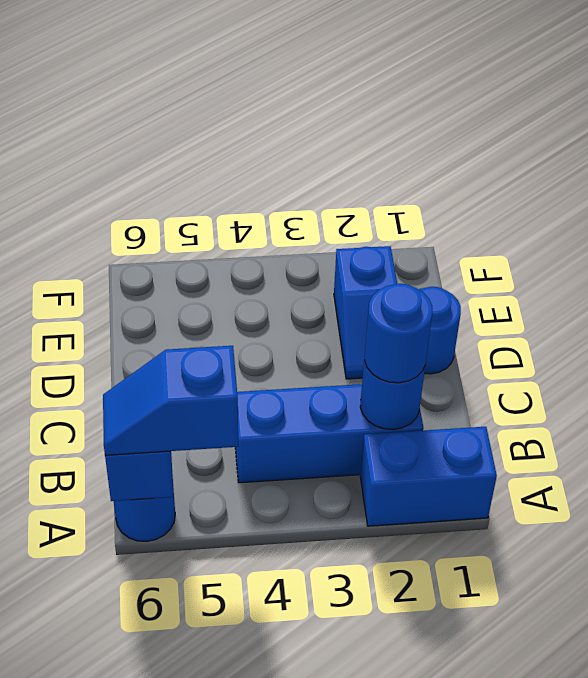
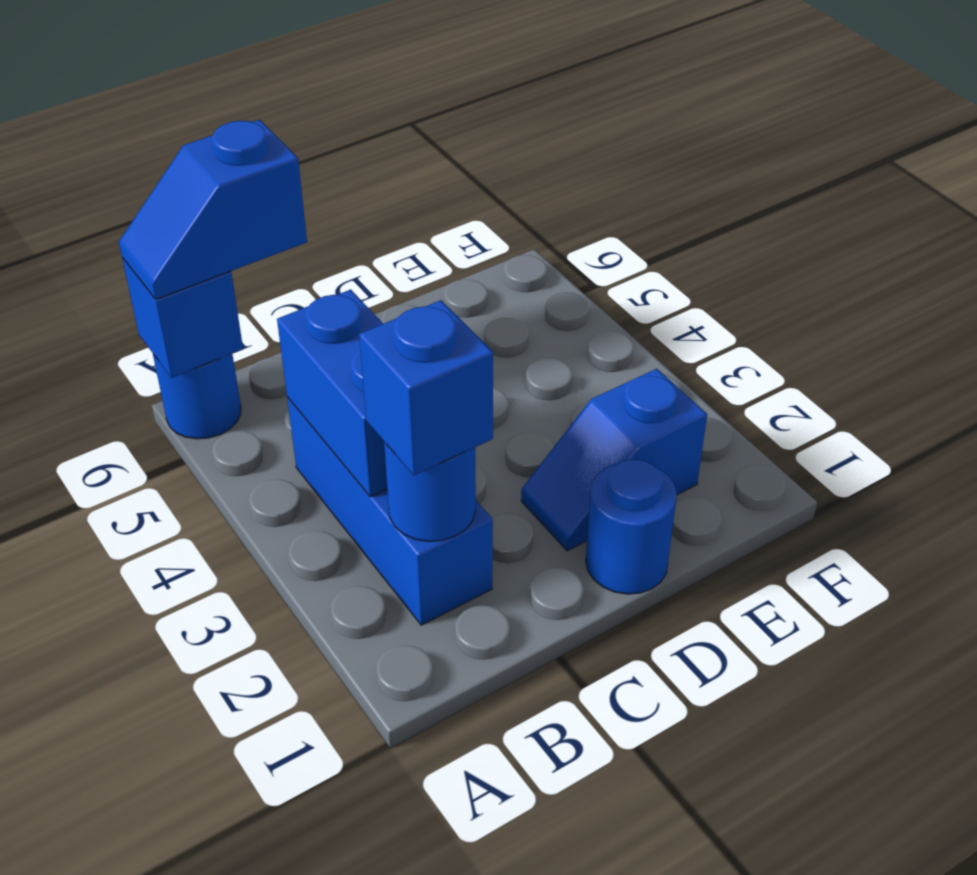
blue 1x2 brick [360,427,497,526] -> blue 1x2 brick moved to [277,290,387,497]
blue 1x2 slope [103,346,238,455] -> blue 1x2 slope turned to [119,120,307,299]
blue 1x1 round brick [364,284,432,383] -> blue 1x1 brick [359,300,493,475]

